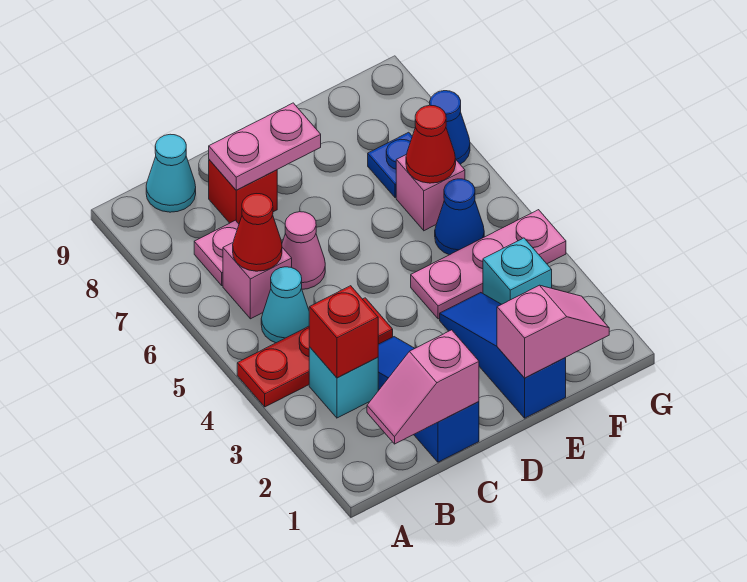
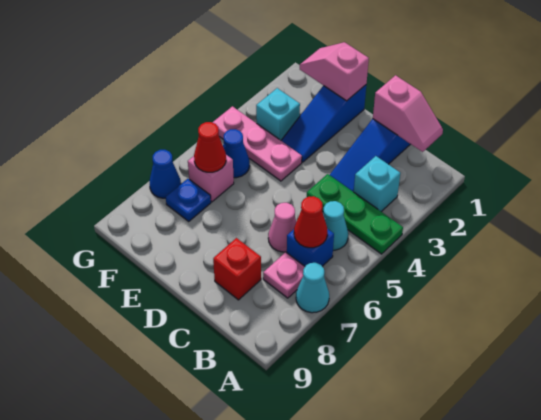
red 1x3 plate [237,298,393,407] -> green 1x3 plate [307,174,403,254]
red 1x1 brick [309,286,378,378] -> none
pink 1x1 brick [223,243,292,319] -> blue 1x1 brick [287,229,334,266]
cyan 1x1 cone [146,134,196,212] -> cyan 1x1 cone moved to [296,263,329,313]
pink 1x2 plate [209,103,321,190] -> none

